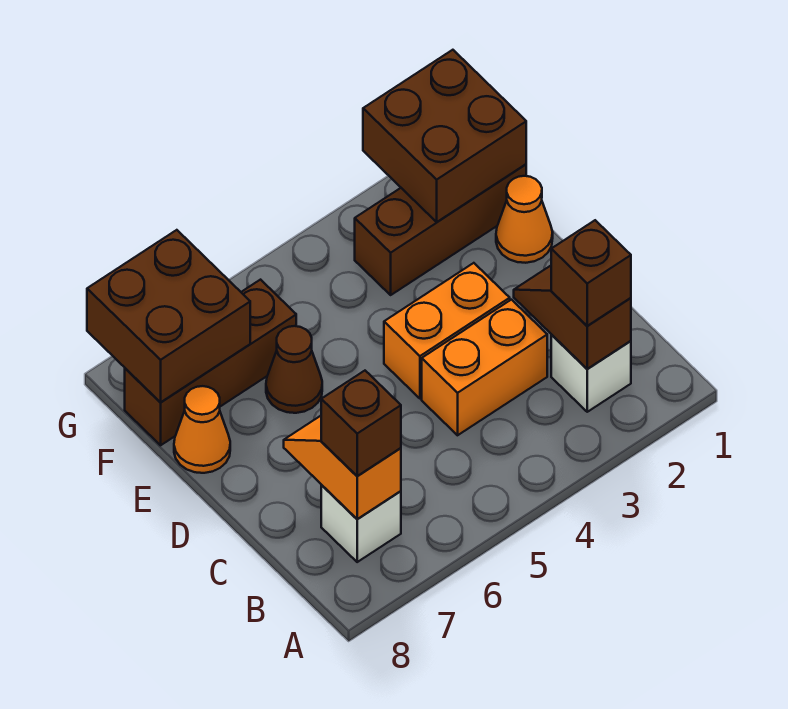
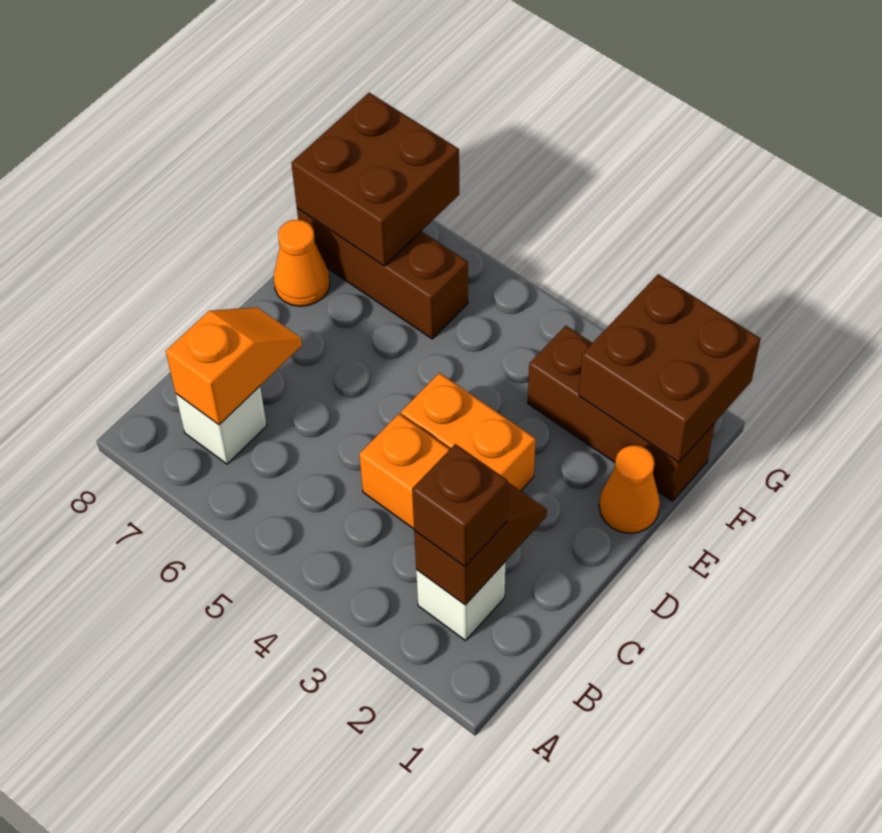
brown 1x1 brick [321,371,401,476] -> none
brown 1x1 cone [266,326,322,413] -> none

